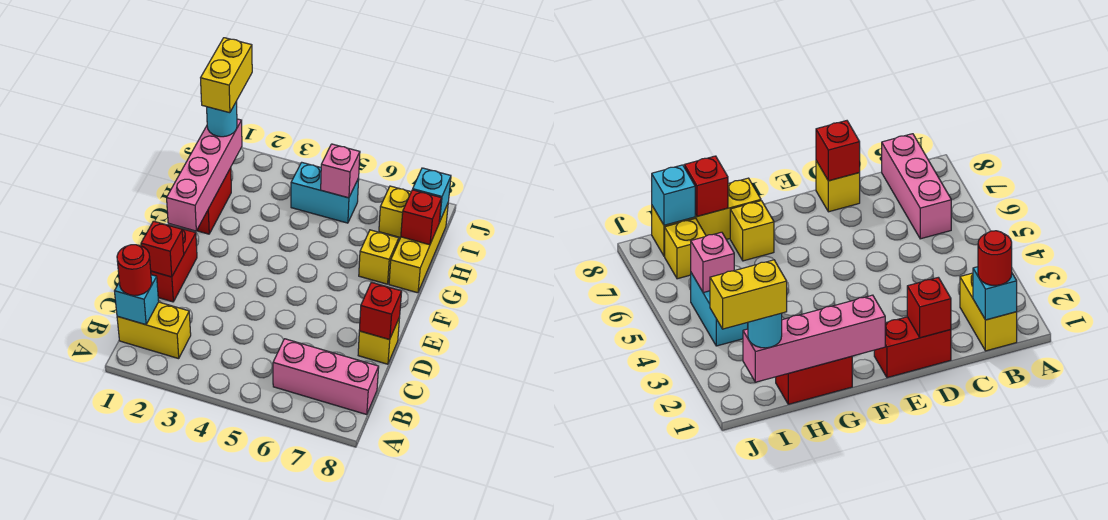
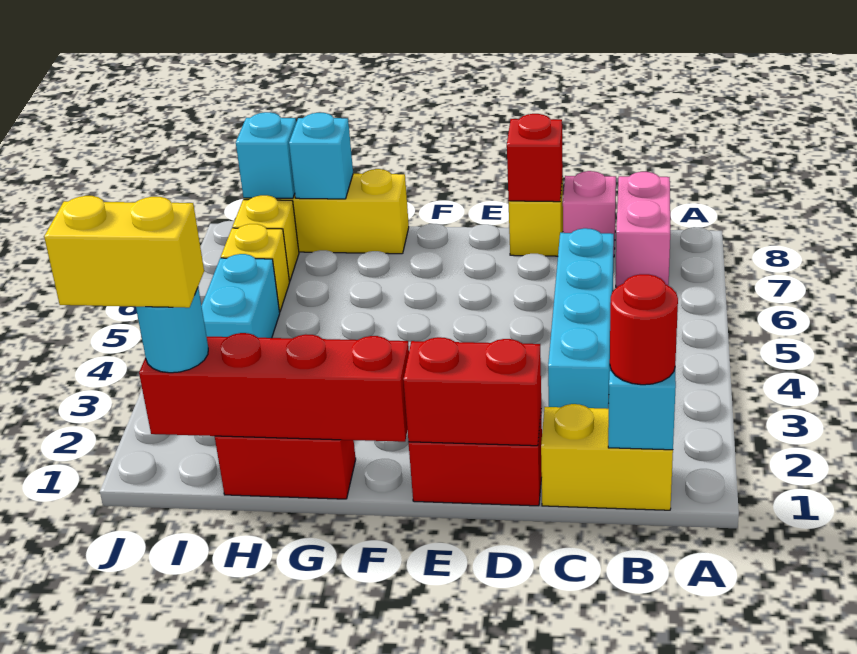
yellow 1x2 brick [117,302,191,359] -> yellow 1x2 brick turned to [541,404,673,510]
pink 1x3 brick [273,339,379,415] -> pink 1x2 brick [616,172,670,287]
none -> cyan 1x4 brick [548,228,614,409]
red 1x1 brick [141,221,184,277] -> red 1x2 brick [403,337,541,446]
pink 1x4 brick [167,119,242,231] -> red 1x4 brick [139,333,409,442]
yellow 1x1 brick [359,230,399,284] -> yellow 1x1 brick moved to [221,224,290,312]
red 1x1 brick [401,190,442,245] -> cyan 1x1 brick [289,113,353,199]
pink 1x1 brick [321,144,360,198] -> pink 1x1 brick moved to [563,171,616,257]

